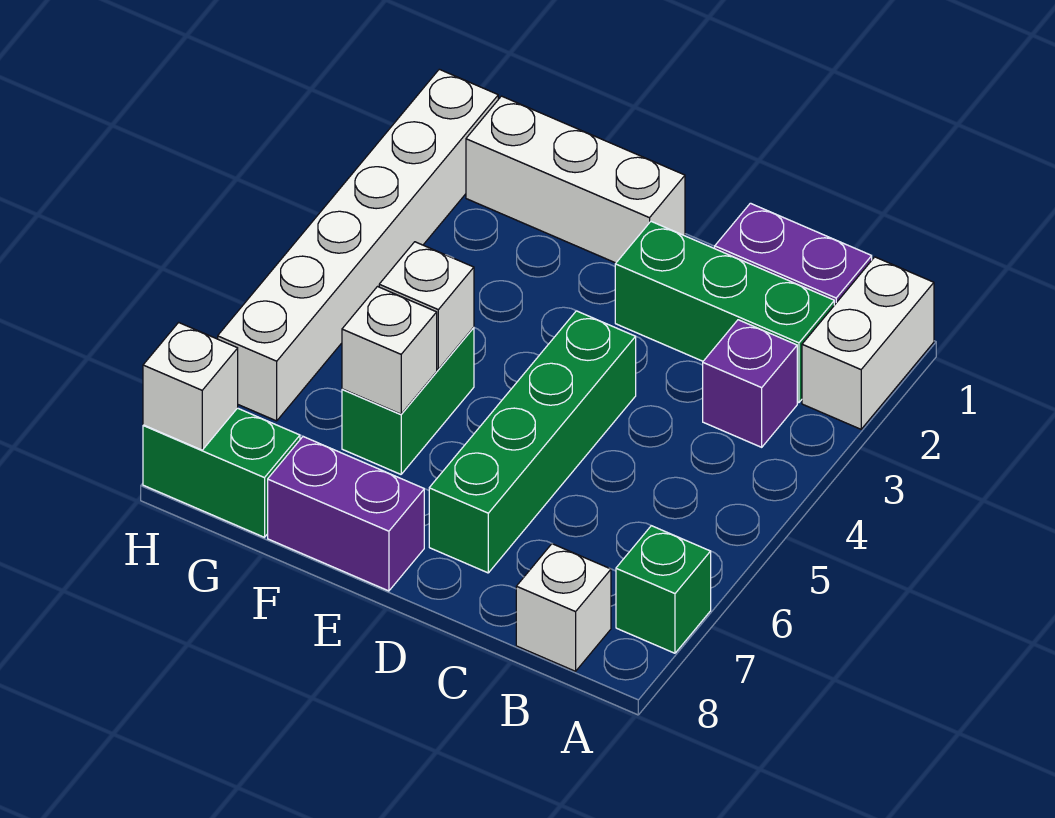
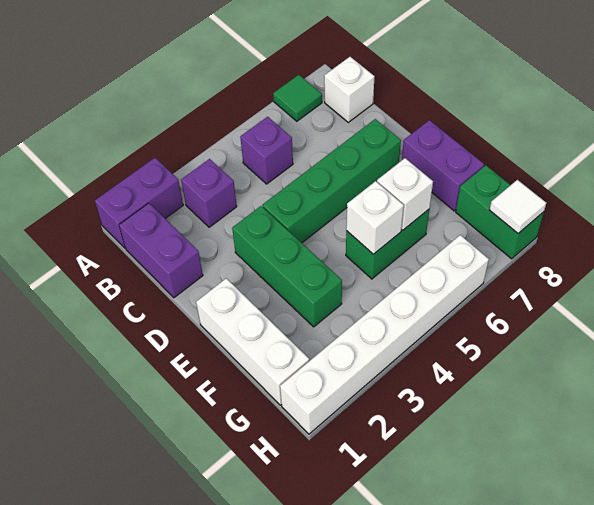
white 1x2 brick [802,257,934,429] -> purple 1x2 brick [95,158,183,248]
green 1x1 brick [616,526,711,653] -> green 1x1 tile [273,75,322,121]
green 1x3 brick [615,222,834,403] -> green 1x3 brick moved to [232,206,342,327]
none -> purple 1x1 brick [240,117,293,184]
white 1x1 brick [143,323,238,450] -> white 1x1 tile [490,180,546,233]

